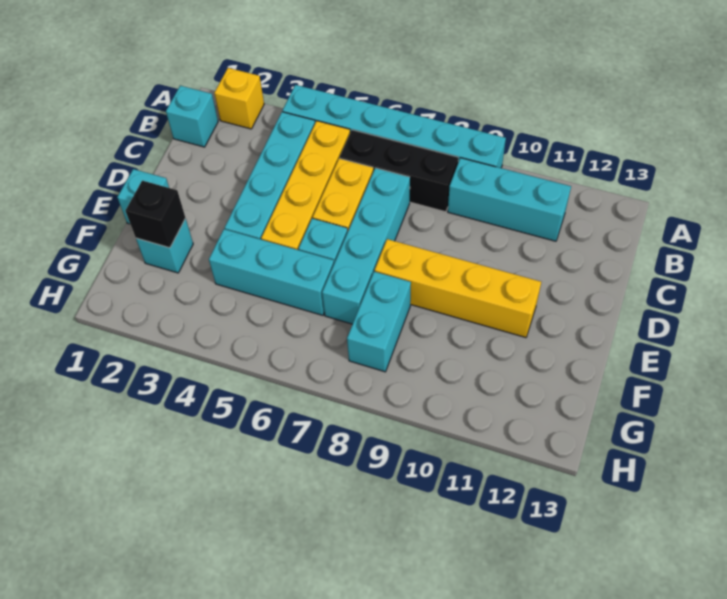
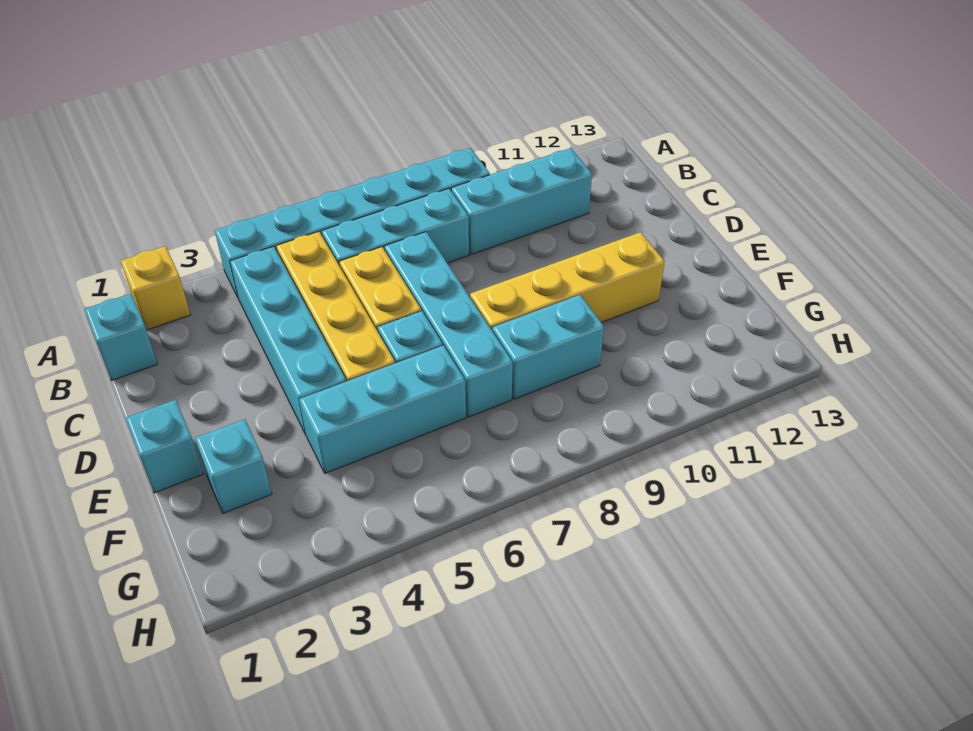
black 1x3 brick [340,130,458,212] -> cyan 1x3 brick [322,189,469,266]
black 1x1 brick [126,181,186,248] -> none
cyan 1x2 brick [347,271,411,372] -> cyan 1x2 brick turned to [493,295,604,399]

